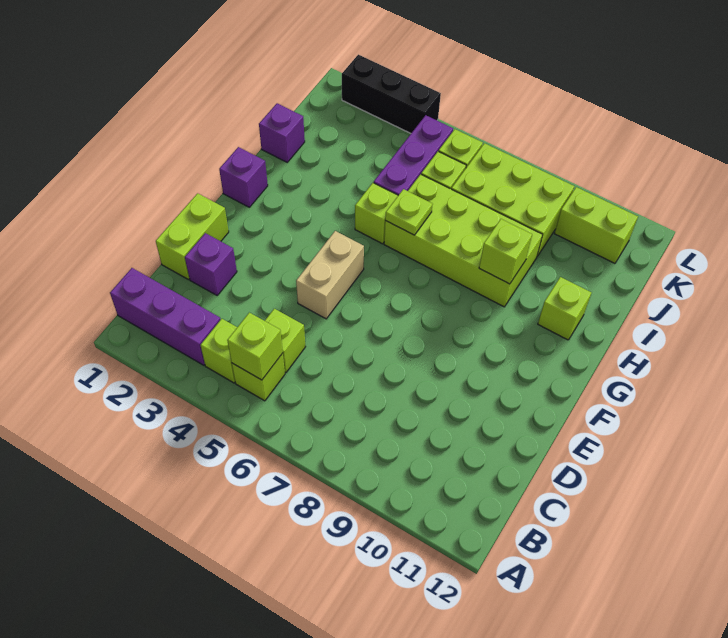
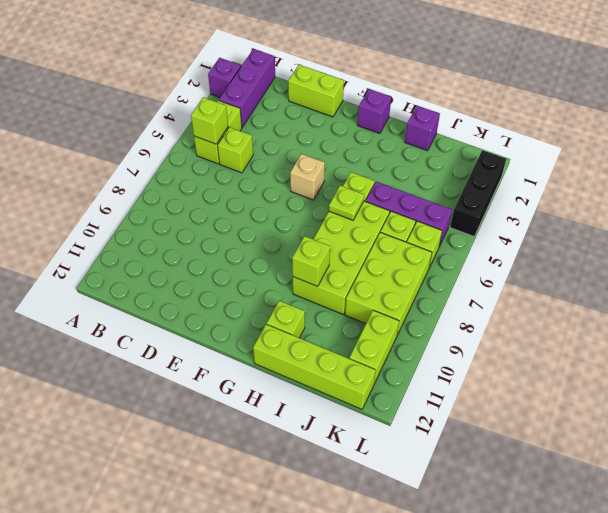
purple 1x1 brick [185,233,237,295] -> purple 1x1 brick moved to [208,58,241,97]
tan 1x2 brick [296,231,364,319] -> tan 1x1 brick [290,154,325,200]
none -> lime 1x4 brick [253,324,376,409]

